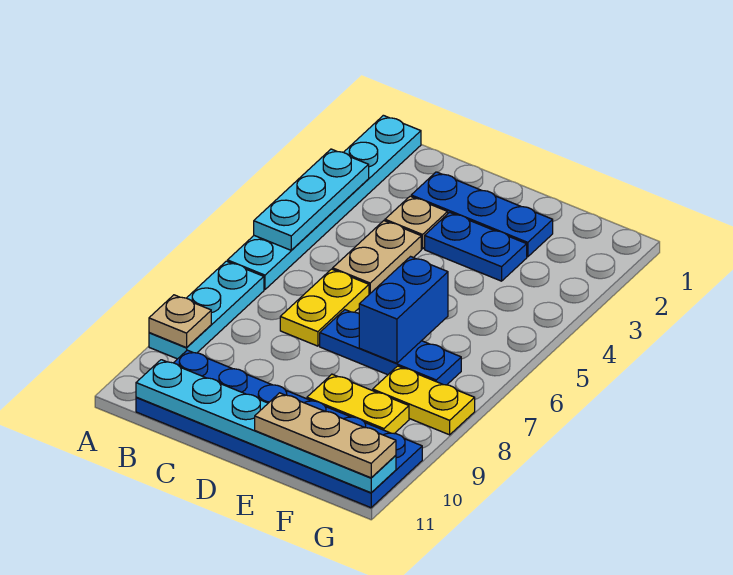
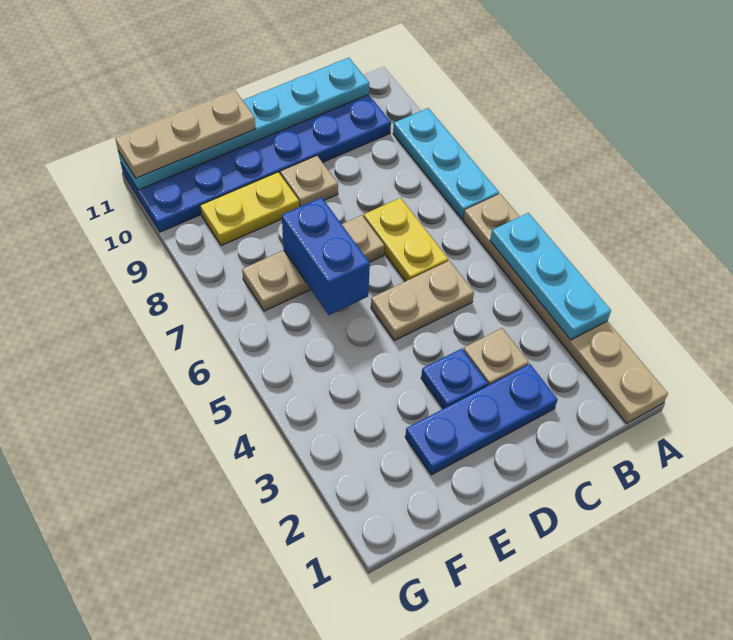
cyan 1x6 plate [227,115,421,290] -> tan 1x6 plate [463,194,668,424]
tan 1x1 plate [149,295,211,348] -> tan 1x1 plate moved to [280,156,338,207]
tan 1x2 plate [333,221,421,294] -> tan 1x2 plate turned to [371,261,474,341]
blue 1x2 plate [425,212,527,281] -> blue 1x1 plate [421,349,488,409]
blue 1x3 plate [320,310,461,385] -> tan 1x3 plate [242,215,384,311]
yellow 1x2 plate [373,366,475,435] -> none

